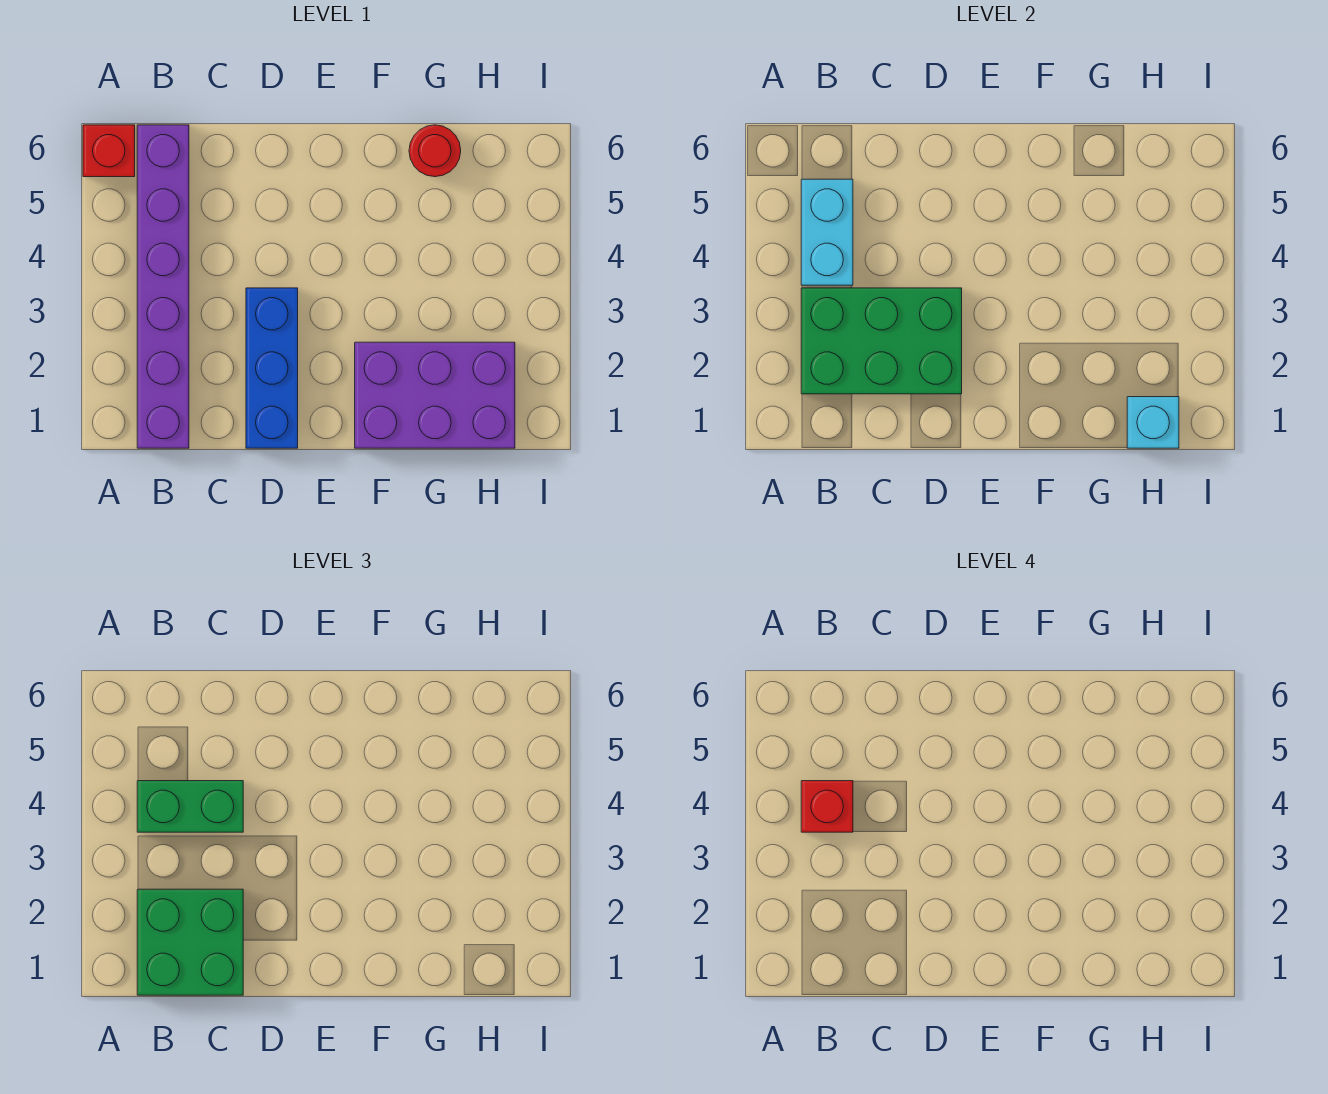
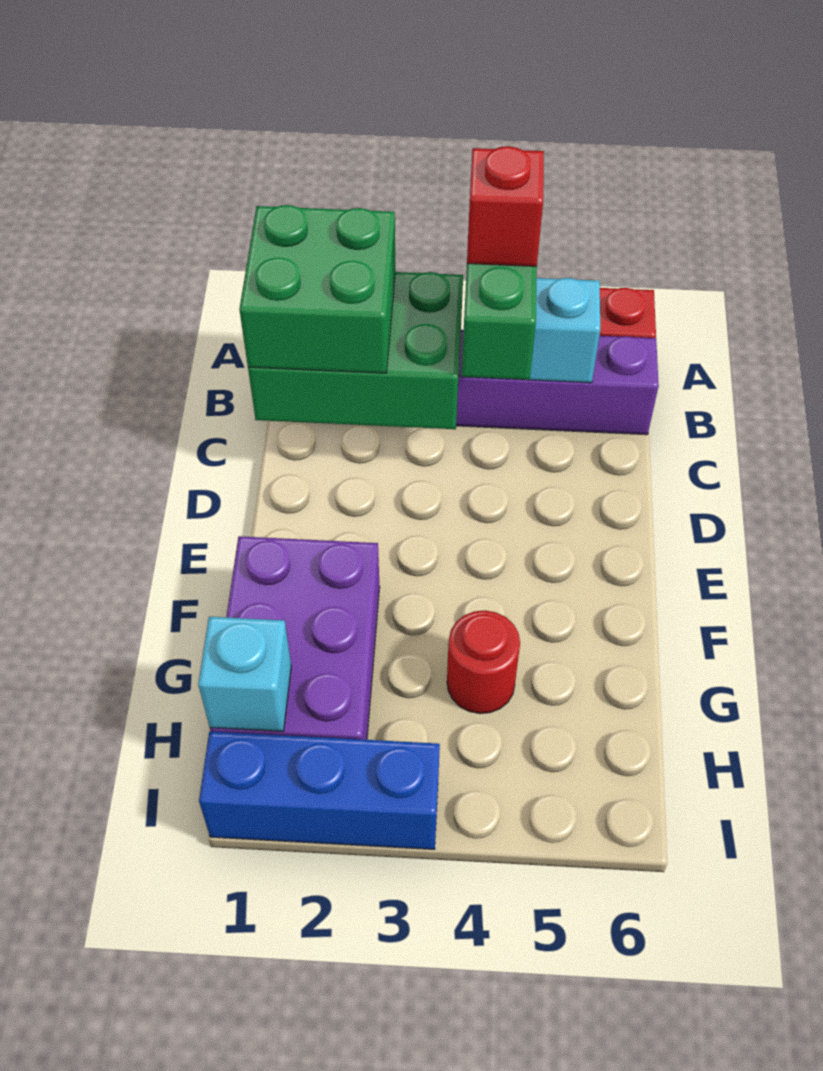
green 2x3 brick [801,288,962,394] -> green 2x3 brick turned to [248,272,463,429]
blue 1x3 brick [246,288,298,448] -> blue 1x3 brick moved to [199,732,440,849]
red 1x1 round brick [409,125,461,177] -> red 1x1 round brick moved to [447,610,520,714]

